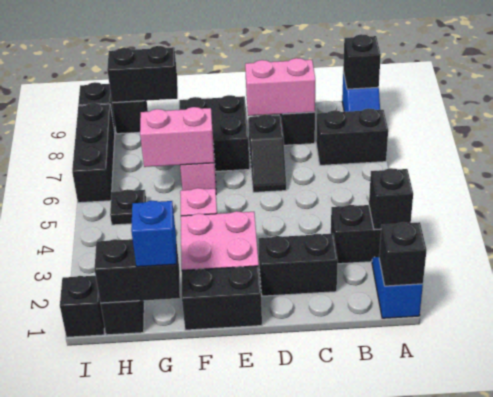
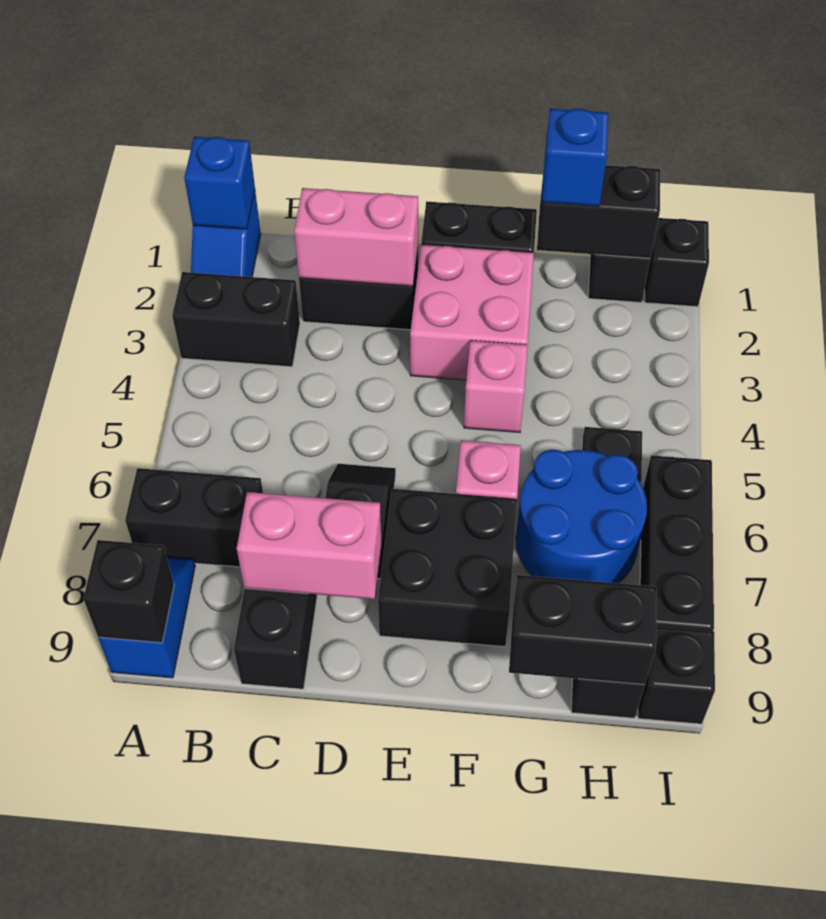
black 1x1 brick [379,222,427,286] -> blue 1x1 brick [184,137,255,229]
black 1x1 brick [369,168,413,230] -> none
pink 1x2 brick [140,107,214,167] -> pink 1x2 brick moved to [294,188,418,286]
none -> blue 2x2 round brick [516,450,647,583]

